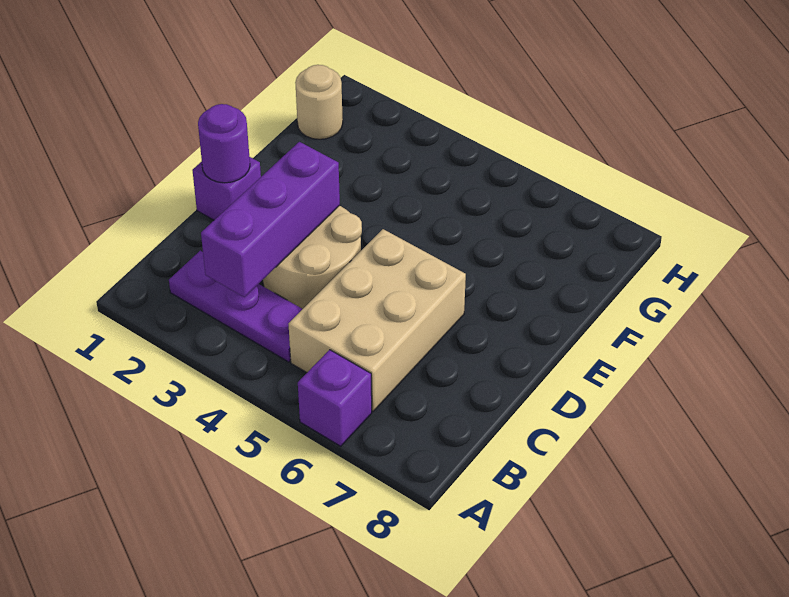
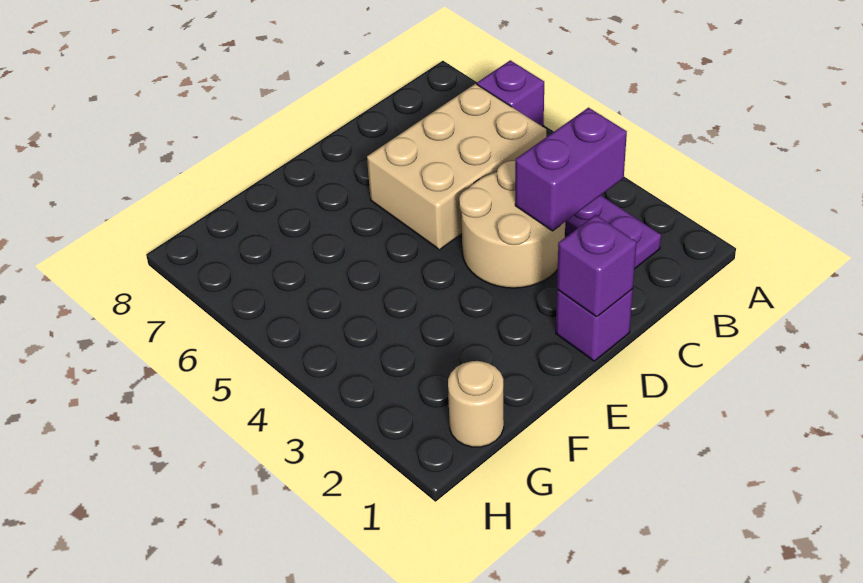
purple 1x3 brick [201,142,340,297] -> purple 1x2 brick [515,108,627,231]
purple 1x1 round brick [198,104,250,183] -> purple 1x1 brick [557,215,637,317]

